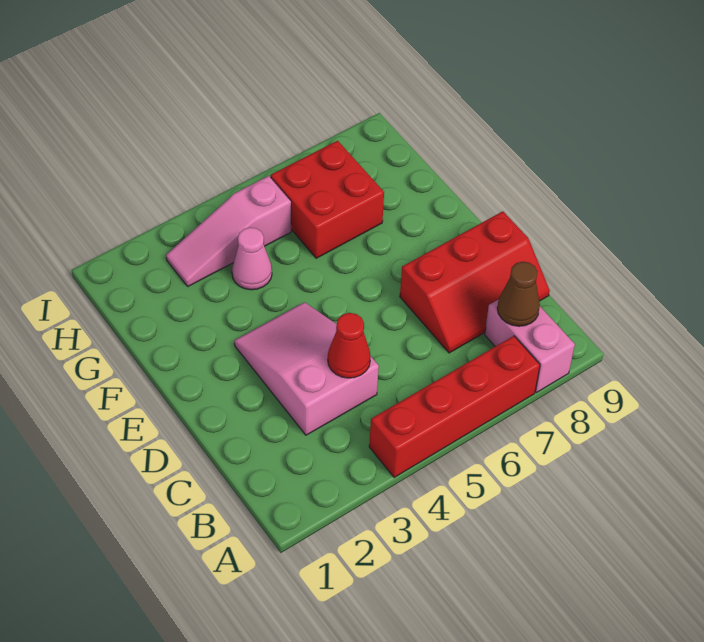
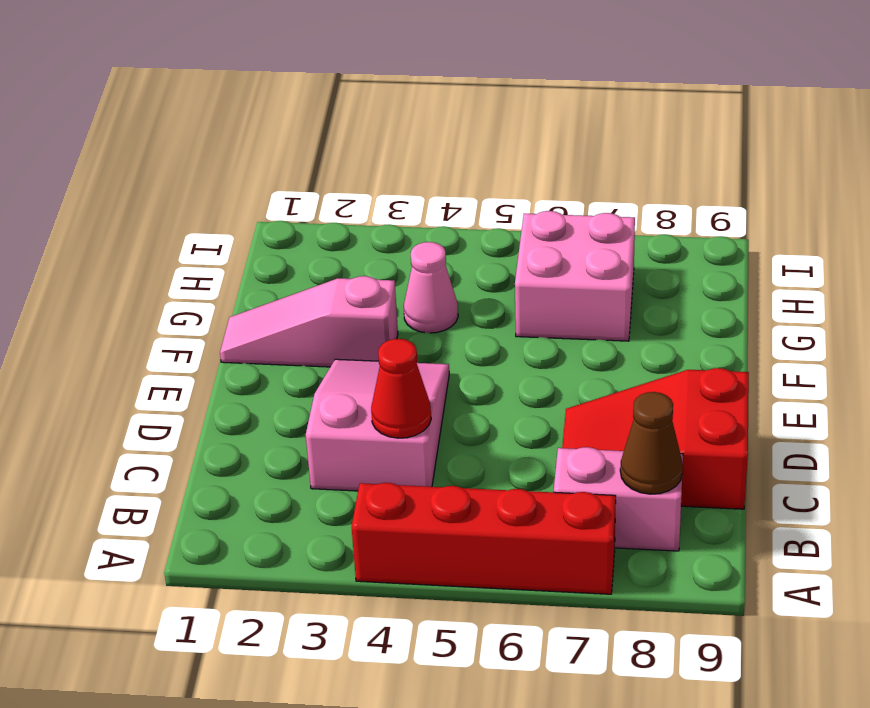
pink 1x2 brick [485,299,575,393] -> pink 1x2 brick turned to [554,447,683,551]
red 2x3 slope [400,211,550,353] -> red 2x3 slope turned to [562,368,749,509]
red 2x2 brick [271,141,384,258] -> pink 2x2 brick [515,211,635,341]
pink 1x3 slope [166,176,291,286] -> pink 1x3 slope moved to [220,276,398,367]

